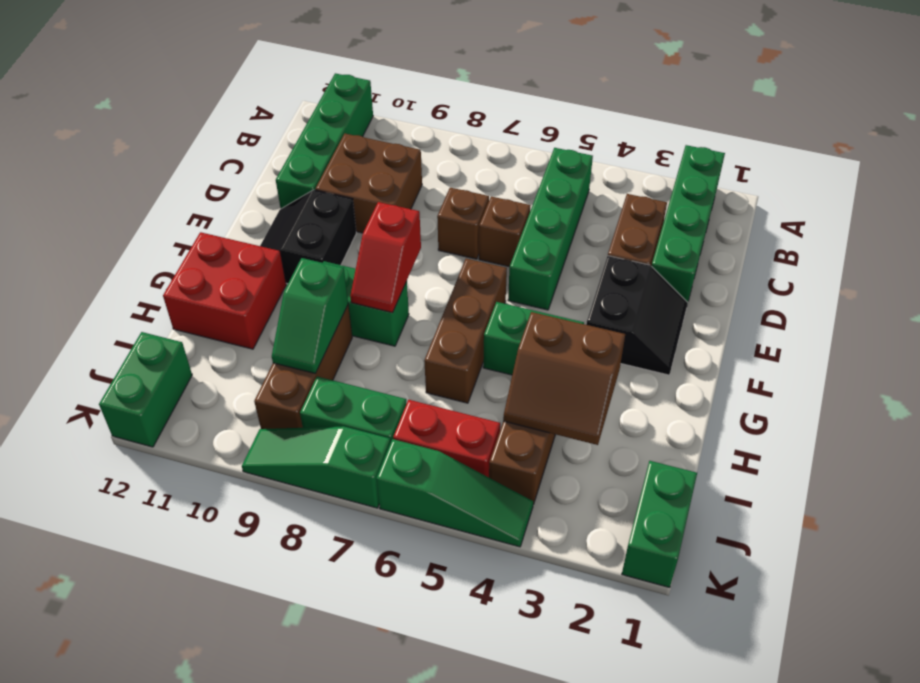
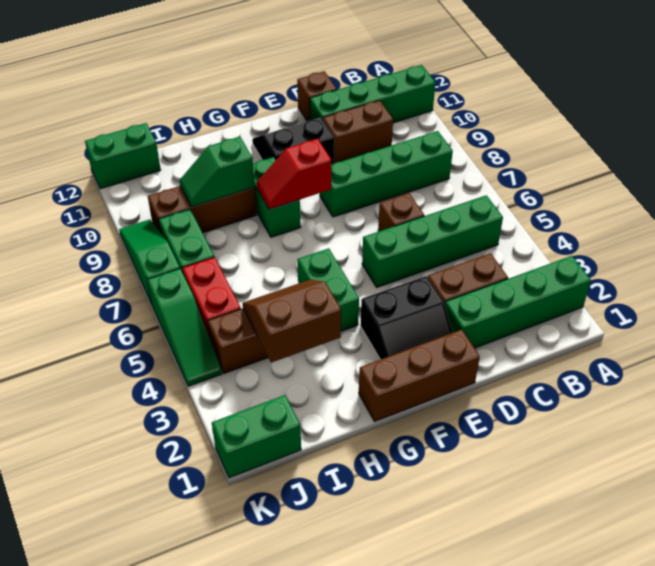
none -> green 1x4 brick [320,131,453,217]
brown 2x2 brick [315,134,422,233] -> brown 1x2 brick [323,100,393,163]
brown 1x1 brick [437,188,489,259] -> brown 1x1 brick moved to [297,71,337,121]
brown 1x3 brick [424,259,507,403] -> brown 1x3 brick moved to [359,330,480,422]
red 2x2 brick [163,232,286,349] -> none
brown 2x2 slope [503,312,625,445] -> brown 2x2 slope turned to [243,280,341,363]

